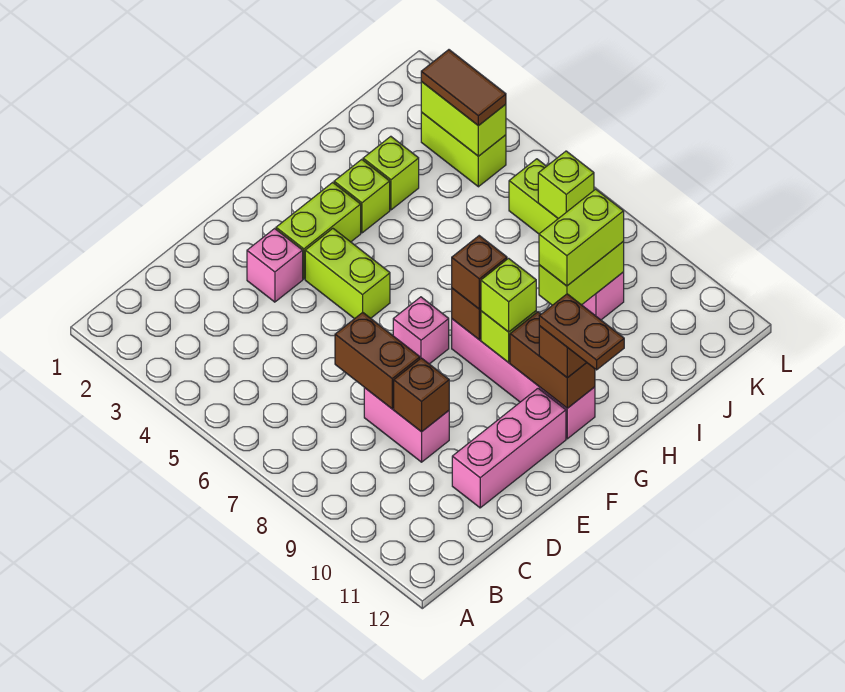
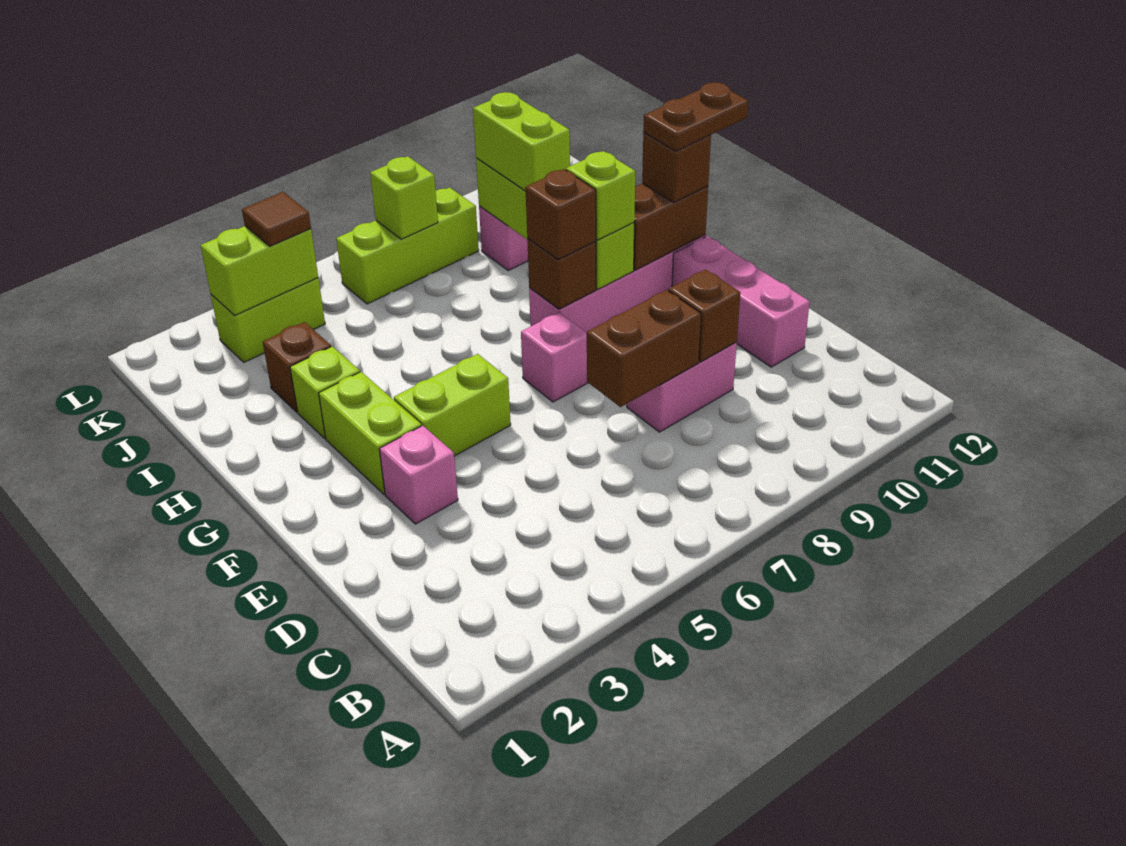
lime 1x1 brick [363,136,419,210] -> brown 1x1 brick [263,322,331,412]
brown 1x2 tile [421,50,506,126] -> brown 1x1 tile [242,192,311,246]

